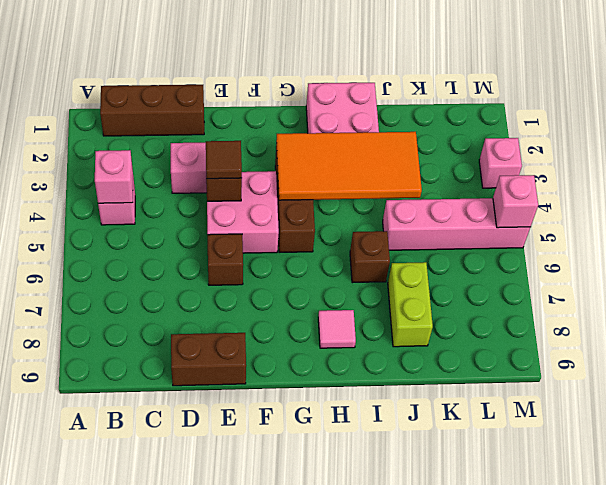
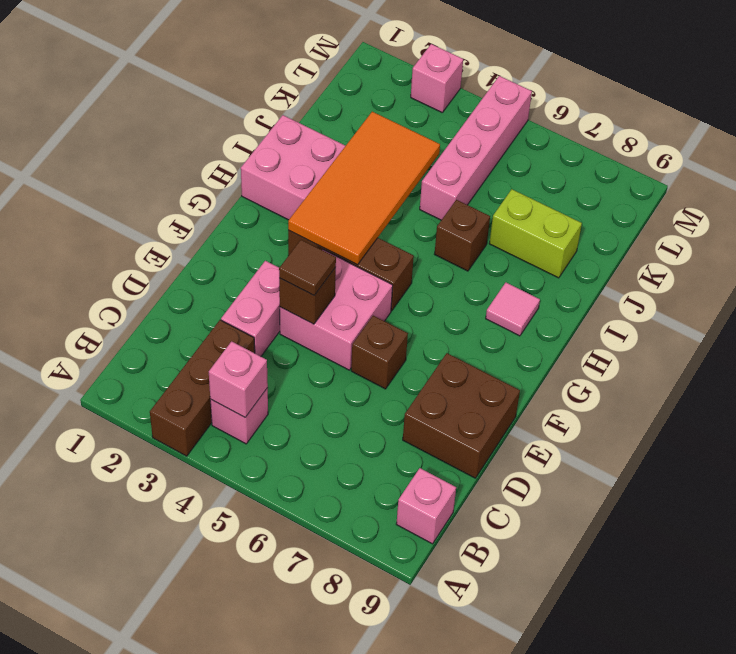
brown 1x3 brick [100,85,204,136] -> brown 1x3 brick moved to [150,320,255,456]
brown 1x2 brick [171,333,246,386] -> brown 2x2 brick [403,353,520,478]
pink 1x1 brick [493,175,538,228] -> pink 1x1 brick moved to [396,468,456,544]

